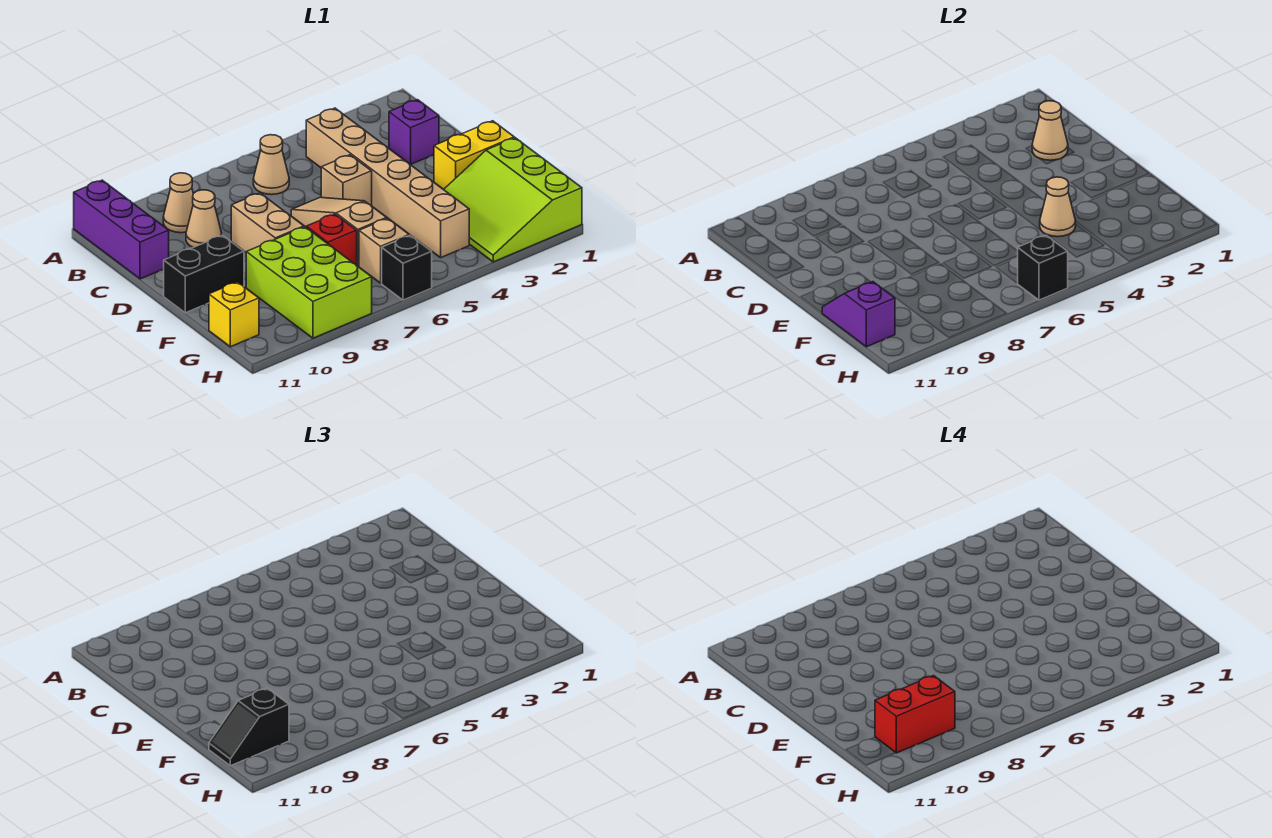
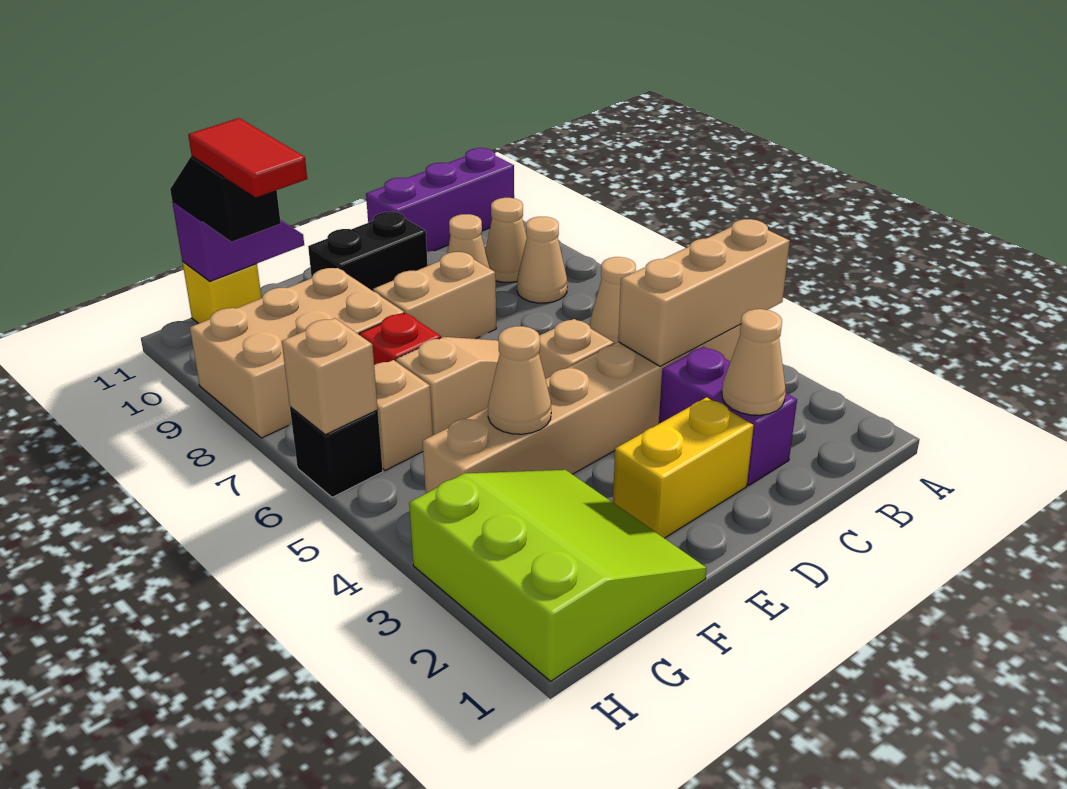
none -> tan 1x3 brick [618,219,790,366]
none -> tan 1x1 cone [517,217,567,303]
purple 1x1 brick [389,100,439,165] -> purple 1x2 brick [659,347,797,485]
yellow 1x2 brick [434,121,514,189] -> yellow 1x2 brick turned to [613,397,754,538]
black 1x2 brick [163,235,244,313] -> black 1x2 brick turned to [308,212,428,291]
lime 3x3 slope [444,138,582,262] -> lime 3x3 slope turned to [409,470,707,681]
lime 2x3 brick [246,227,372,338] -> tan 2x3 brick [190,268,404,438]
red 1x2 brick [875,676,955,753] -> red 1x2 tile [188,118,307,197]
black 1x1 brick [1018,235,1068,300] -> tan 1x1 brick [282,318,378,435]

